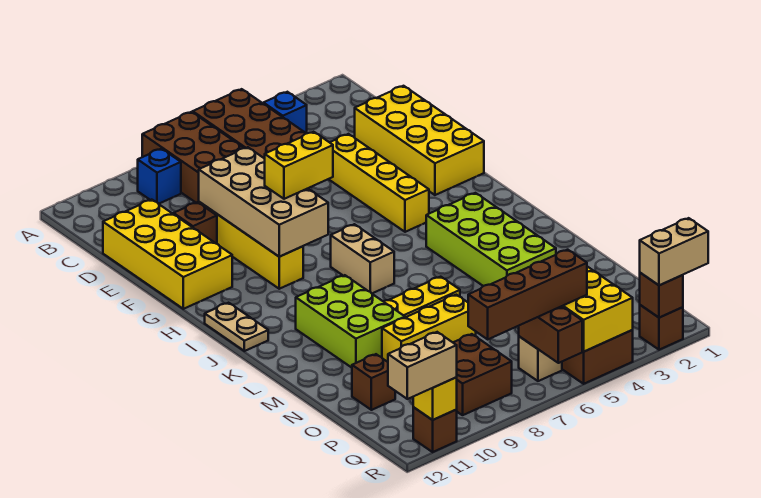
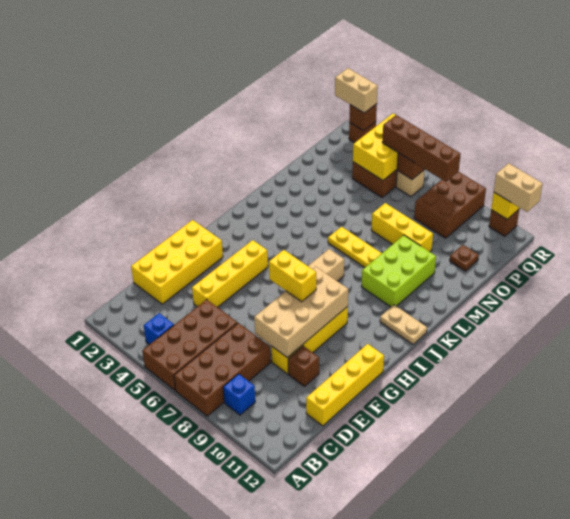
yellow 2x4 brick [103,200,232,309] -> yellow 1x4 brick [306,344,384,426]
tan 1x2 plate [205,303,268,351] -> tan 1x2 plate turned to [380,305,427,344]
lime 2x4 brick [426,193,556,286] -> none
brown 1x1 brick [352,354,395,410] -> brown 1x1 plate [450,245,479,271]
brown 2x2 brick [453,334,512,415] -> brown 2x3 brick [414,172,486,238]

